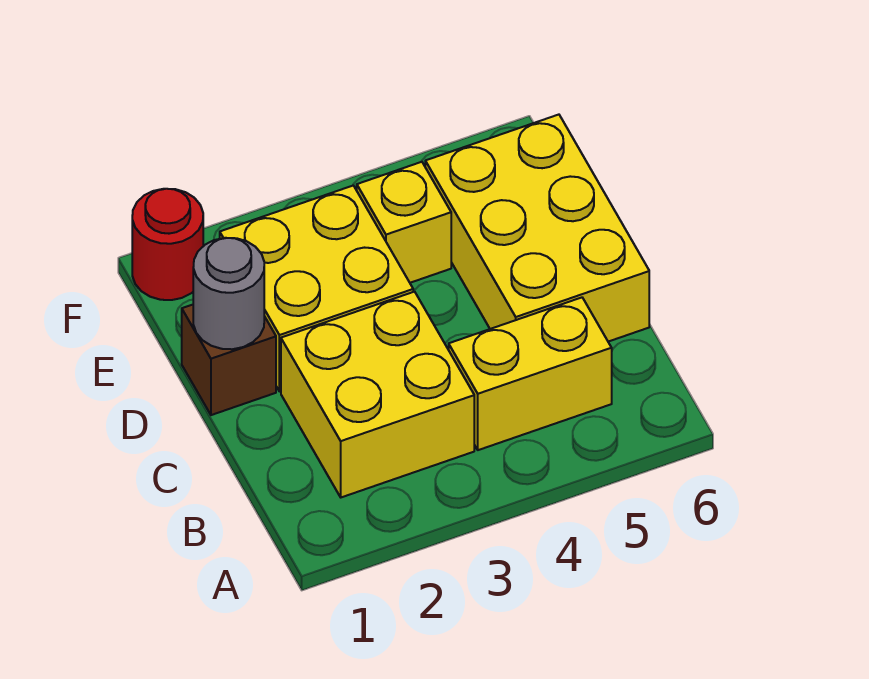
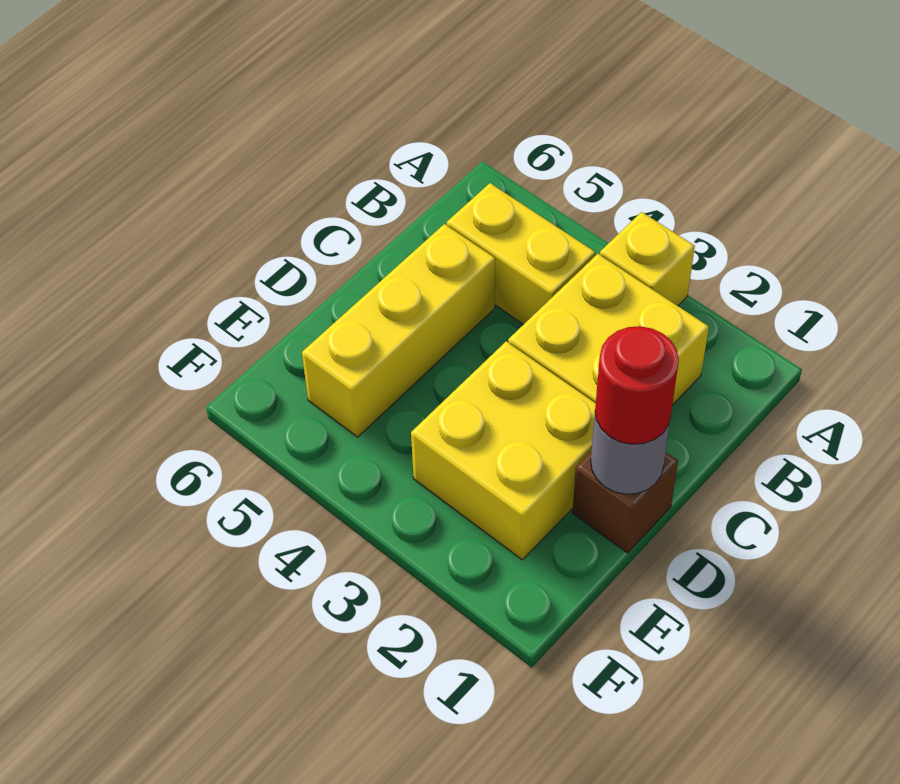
yellow 2x3 brick [425,115,649,342] -> yellow 1x3 brick [302,224,495,437]
yellow 1x1 brick [357,162,451,283] -> yellow 1x1 brick moved to [600,212,695,306]
red 1x1 round brick [132,189,203,300] -> red 1x1 round brick moved to [595,326,679,444]

